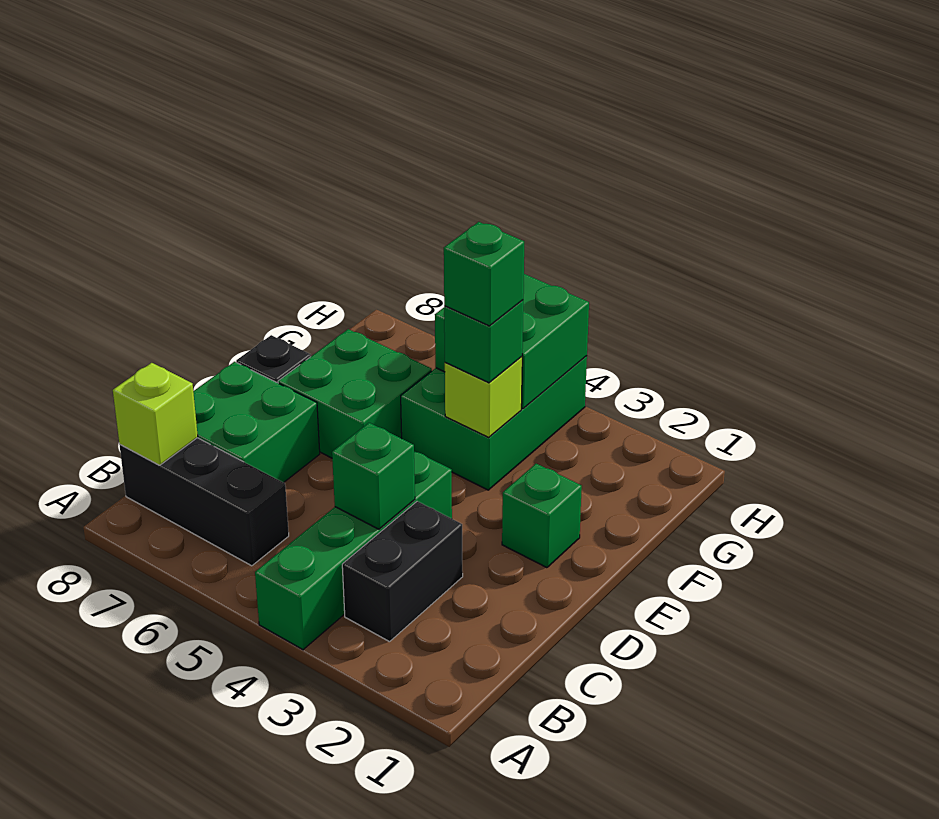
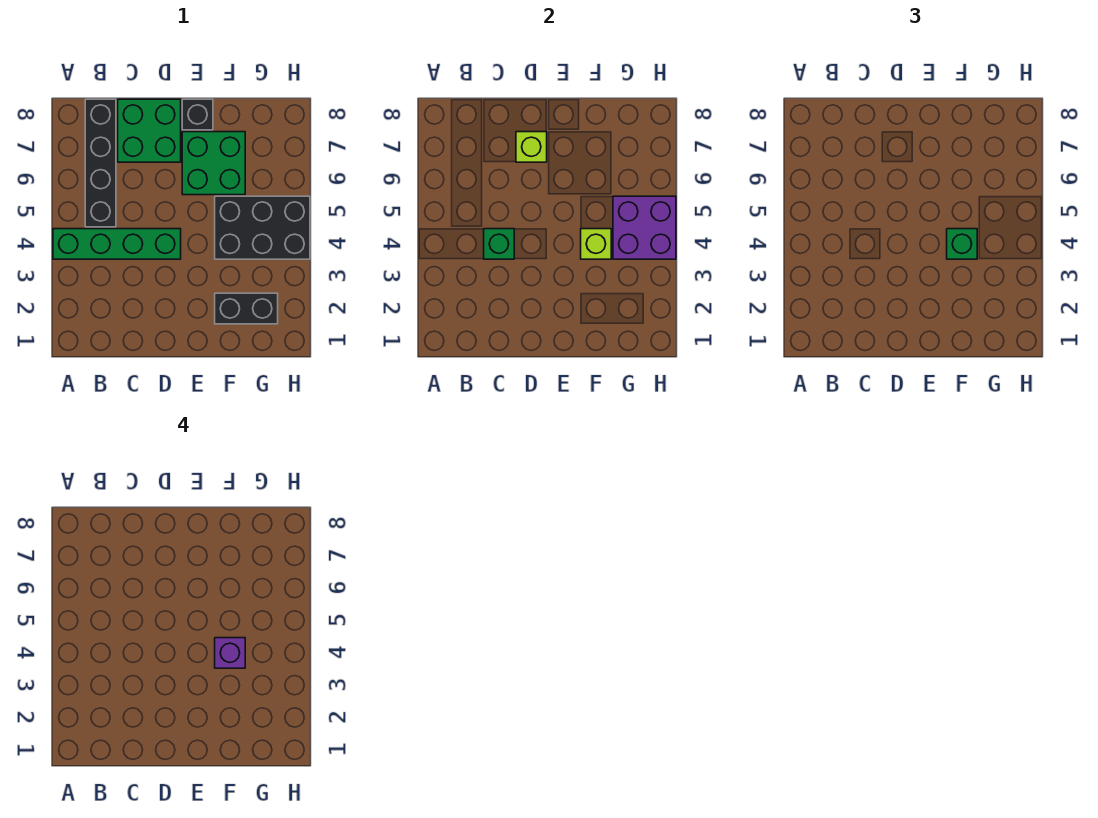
black 1x2 brick [342,501,463,642] -> black 1x2 brick moved to [215,293,278,324]
black 1x3 brick [120,438,289,566] -> black 1x4 brick [85,99,116,227]
lime 1x1 brick [113,363,198,465] -> lime 1x1 brick moved to [516,132,547,162]
green 1x1 brick [502,464,582,568] -> none
green 2x3 brick [401,356,587,490] -> black 2x3 brick [215,196,310,259]
green 1x1 brick [444,222,524,326] -> purple 1x1 brick [215,638,245,668]
green 2x2 brick [435,274,589,409] -> purple 2x2 brick [613,196,676,259]

